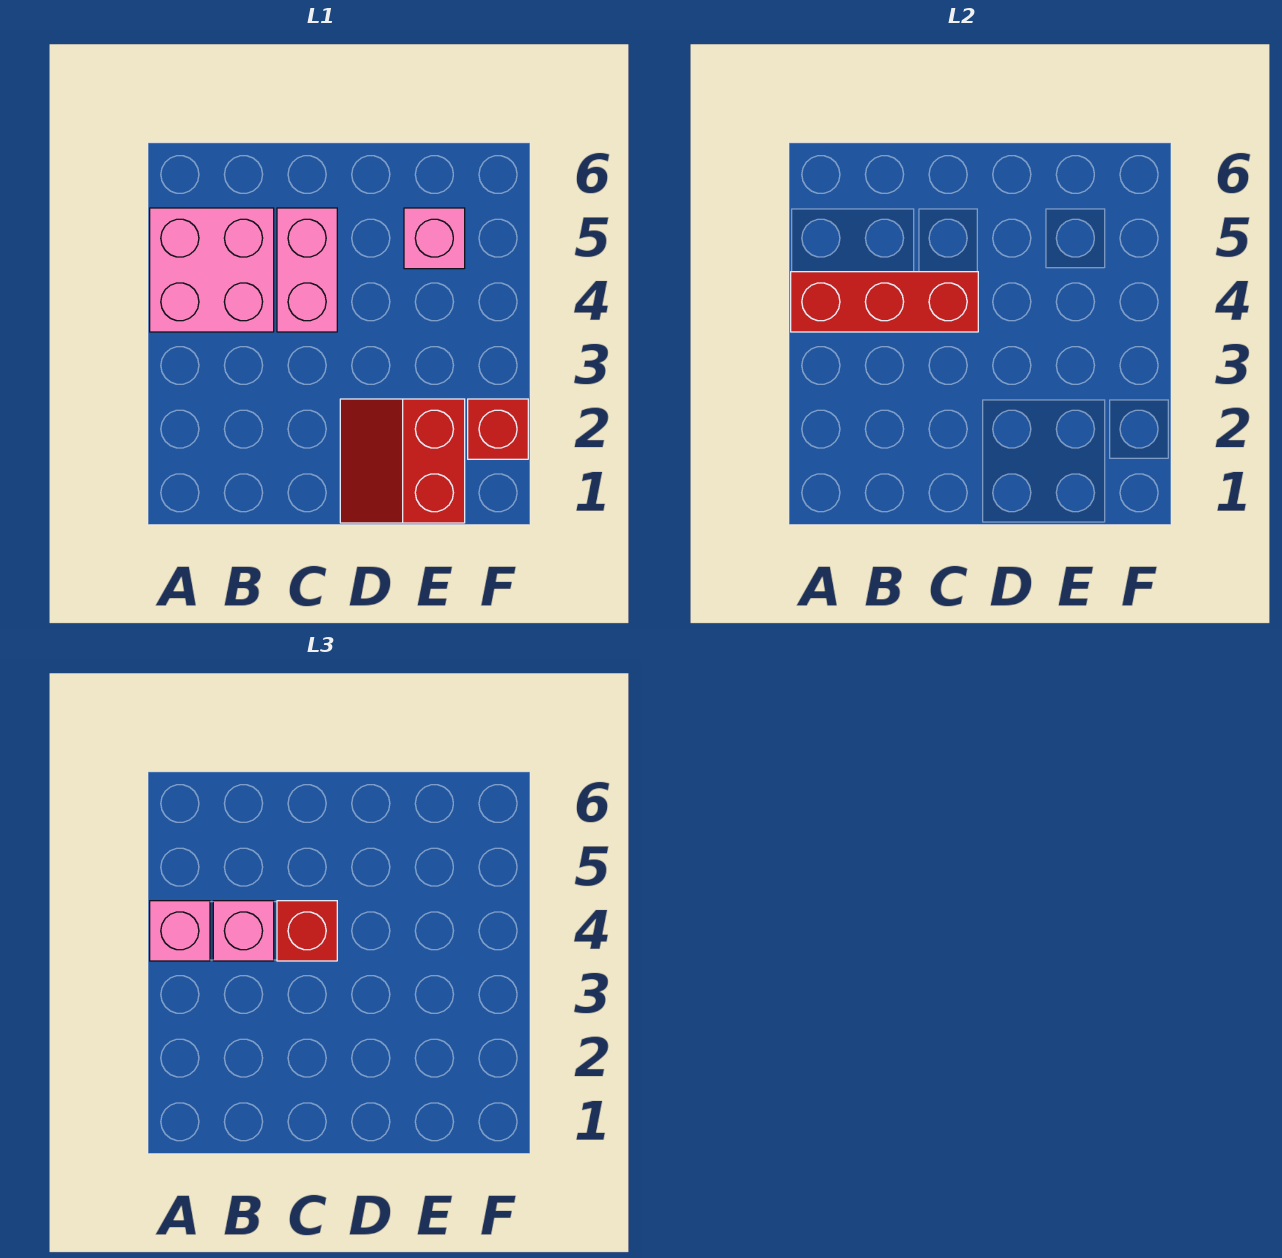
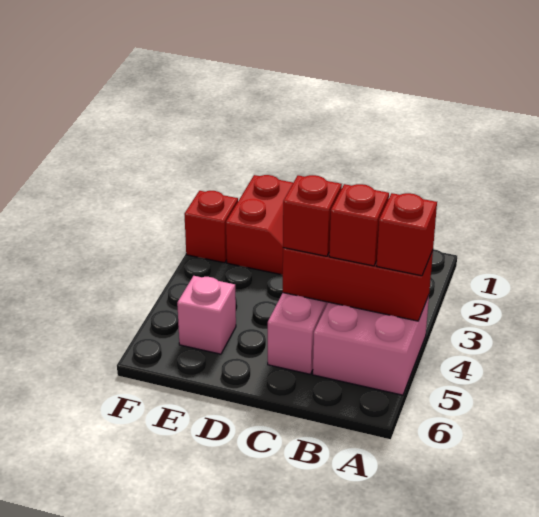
pink 1x1 brick [150,901,210,961] -> red 1x1 brick [377,193,437,276]
pink 1x1 brick [213,901,274,961] -> red 1x1 brick [329,184,389,266]

